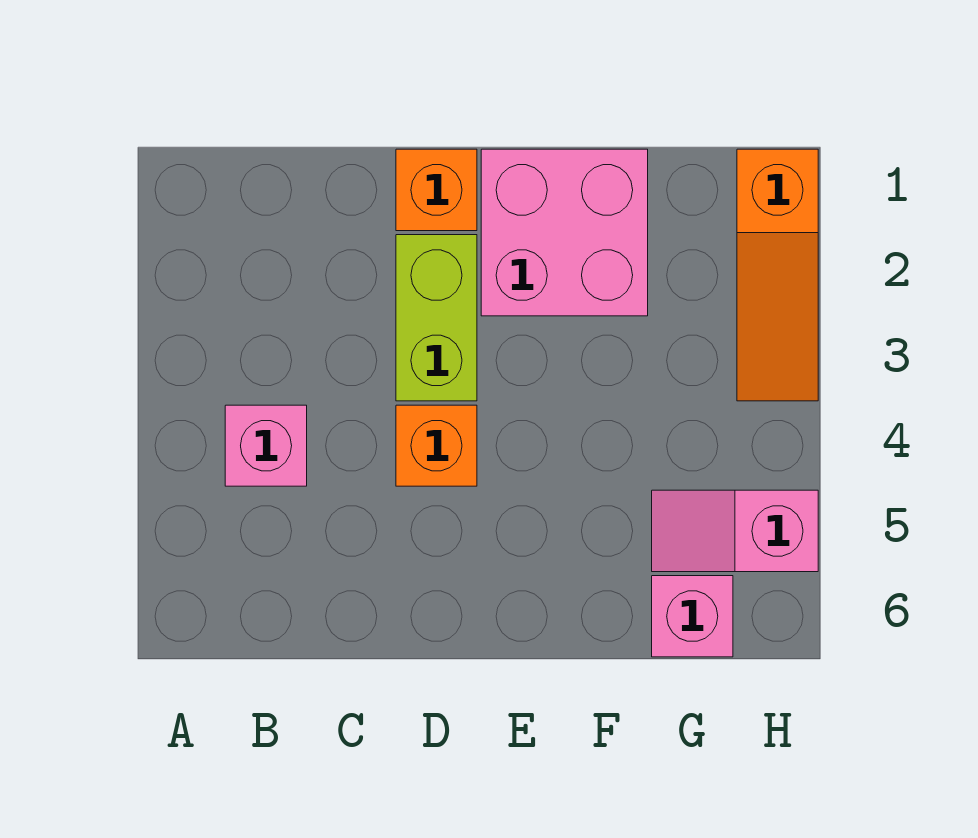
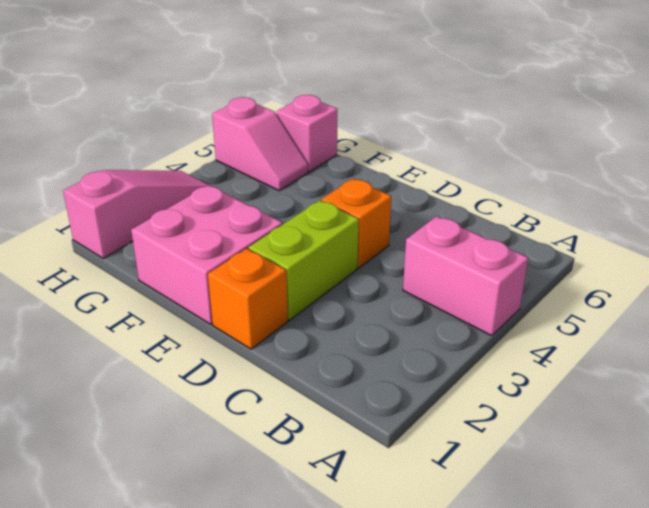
pink 1x1 brick [225,405,307,486] -> pink 1x2 brick [403,216,528,336]
orange 1x3 slope [737,149,818,401] -> pink 1x3 slope [63,170,208,258]

